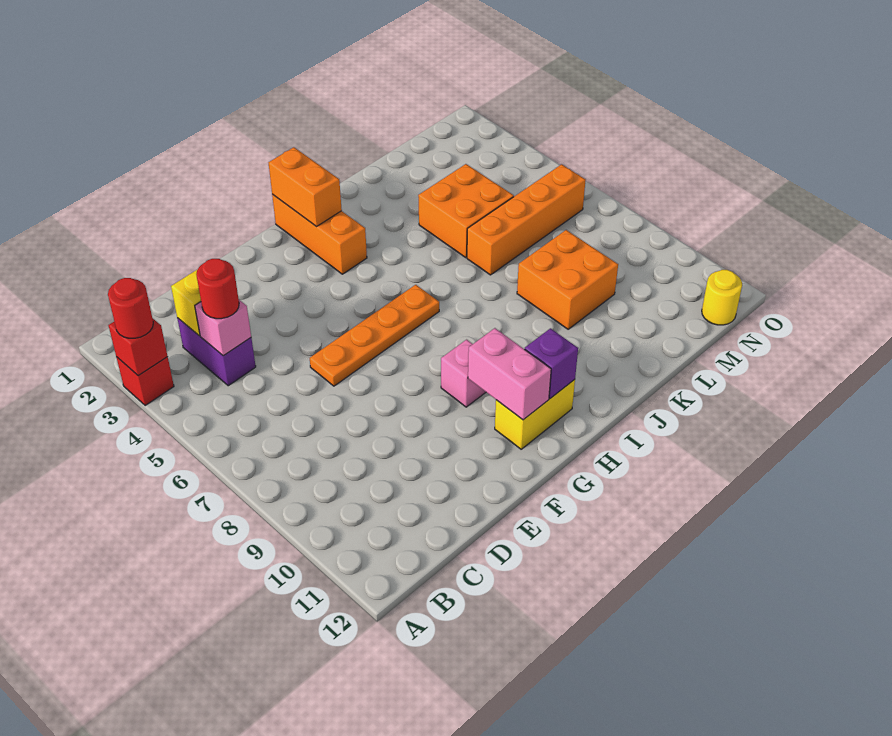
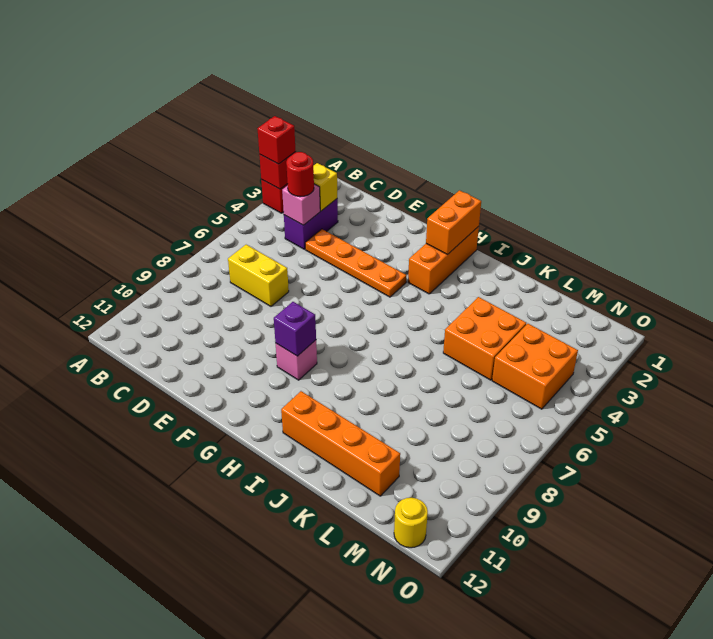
red 1x1 round brick [108,278,153,338] -> red 1x1 brick [257,116,296,164]
orange 1x4 plate [310,285,439,386] -> orange 1x4 plate moved to [305,229,407,297]
pink 1x2 brick [468,328,551,420] -> none
yellow 1x2 brick [495,380,575,449] -> yellow 1x2 brick moved to [228,245,289,306]
purple 1x1 brick [525,328,578,398] -> purple 1x1 brick moved to [274,302,316,356]
orange 1x4 brick [467,164,586,275] -> orange 1x4 brick moved to [281,391,400,496]
orange 2x2 brick [517,230,618,329] -> orange 2x2 brick moved to [492,324,578,409]

